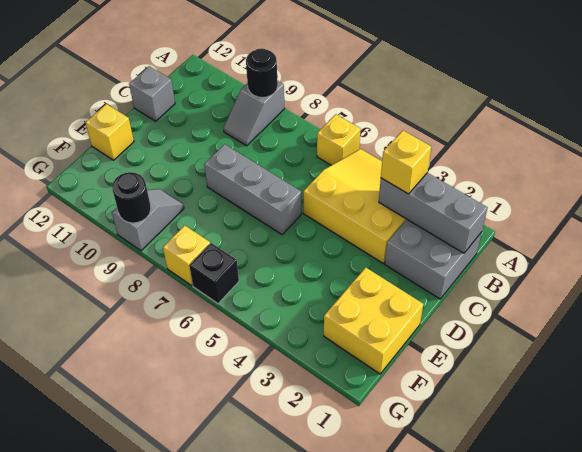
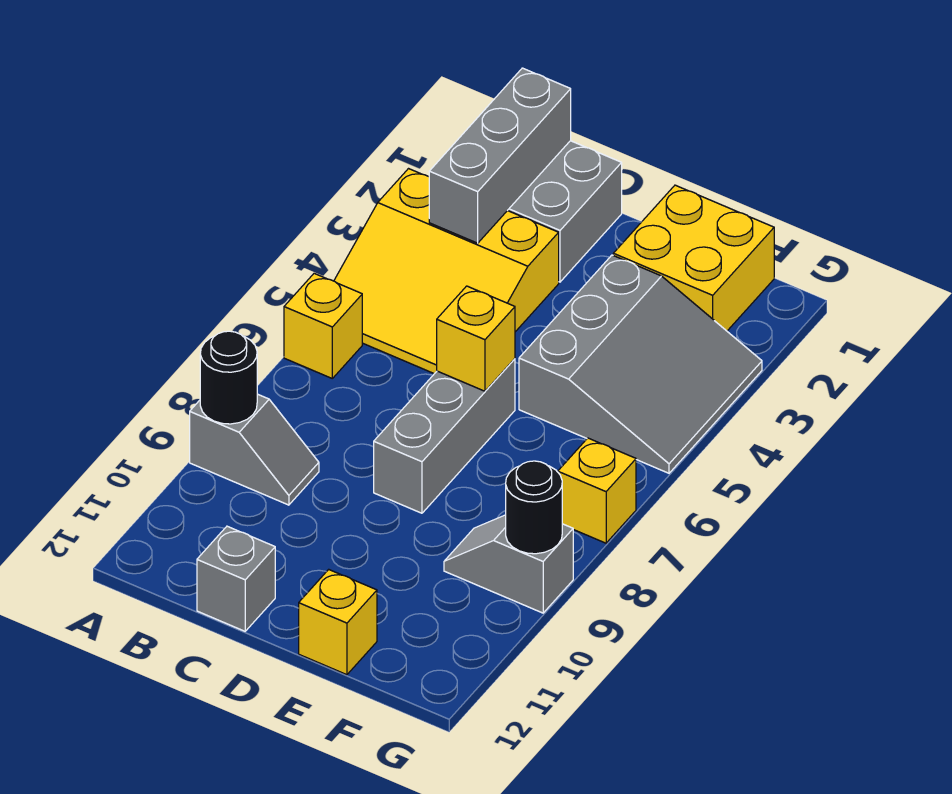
yellow 3x3 slope [304,149,407,263] -> yellow 3x3 slope turned to [334,169,559,374]
yellow 1x1 brick [381,131,431,194] -> yellow 1x1 brick moved to [437,286,515,391]
none -> grey 3x3 slope [519,255,762,473]
black 1x1 brick [189,243,239,304] -> none

